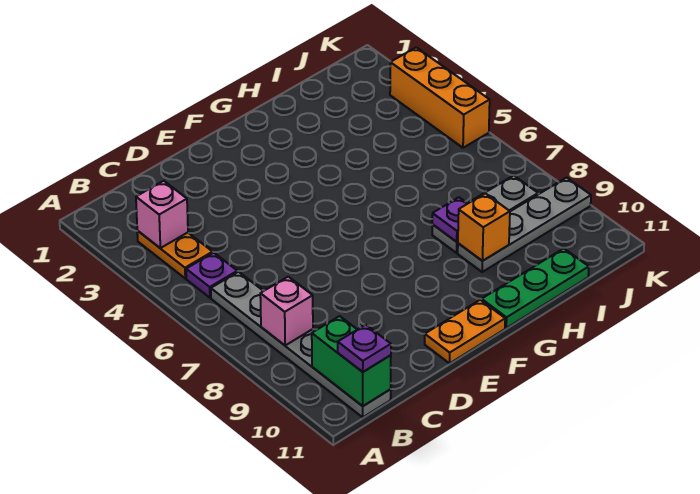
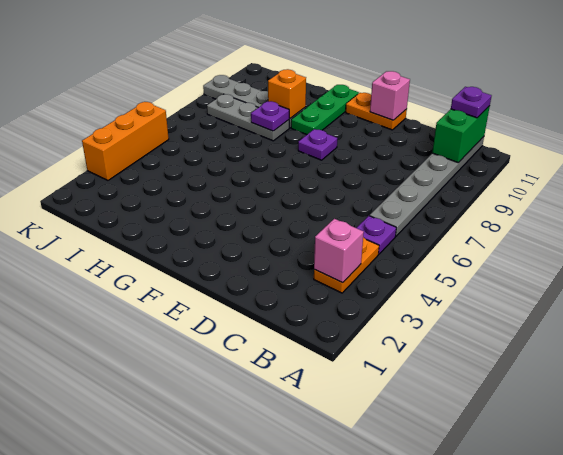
pink 1x1 brick [260,277,313,345] -> pink 1x1 brick moved to [370,71,410,120]
none -> purple 1x1 plate [298,129,337,160]
green 1x3 plate [482,248,589,328] -> green 1x3 plate turned to [291,85,359,135]

